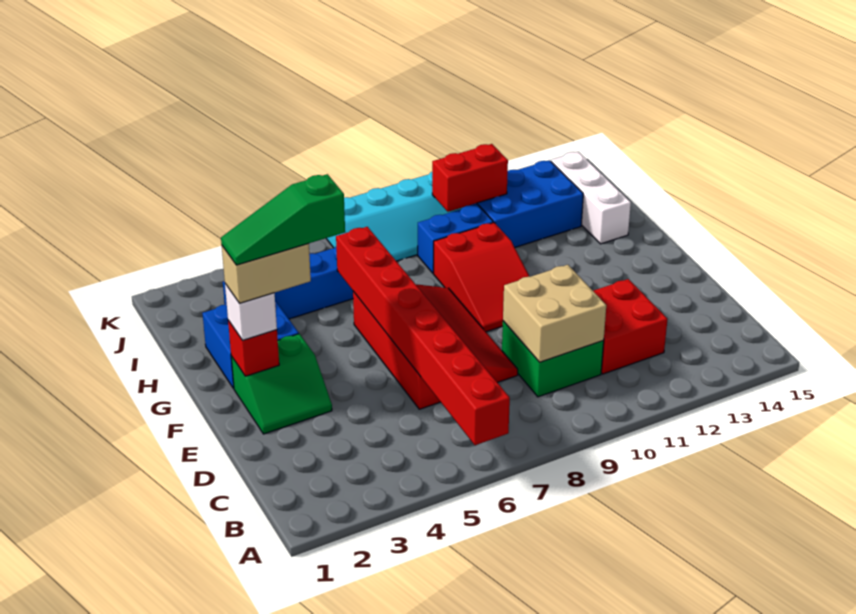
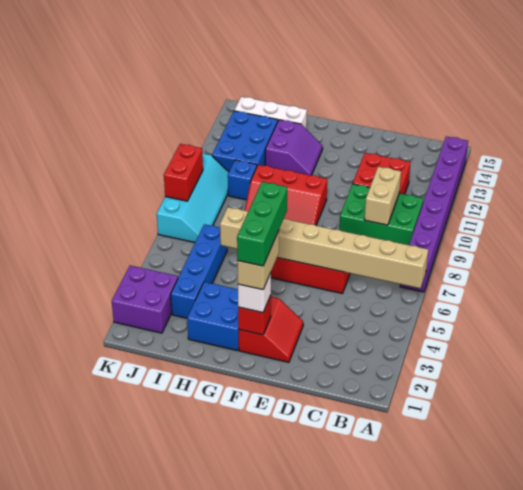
red 1x8 brick [336,227,510,445] -> tan 1x8 brick [220,207,428,288]
none -> purple 1x8 brick [400,137,468,292]
green 2x2 brick [502,321,604,397] -> green 2x3 brick [339,184,423,245]
tan 2x2 brick [503,265,606,362] -> tan 1x2 brick [364,167,401,225]
green 2x2 slope [231,334,332,434] -> red 2x2 slope [239,297,303,362]
green 1x3 slope [221,174,345,265] -> green 1x3 brick [237,182,287,266]
red 2x3 slope [434,223,530,332] -> red 2x3 slope turned to [245,165,327,225]
none -> purple 2x2 slope [265,120,323,175]
blue 1x2 brick [418,204,493,273] -> blue 1x1 brick [228,160,257,200]
none -> purple 2x2 brick [112,266,178,333]
red 1x2 brick [432,144,508,212] -> red 1x2 brick moved to [164,144,203,201]

